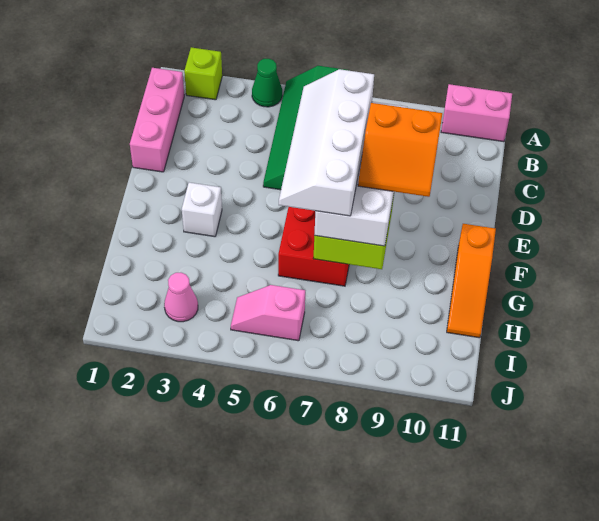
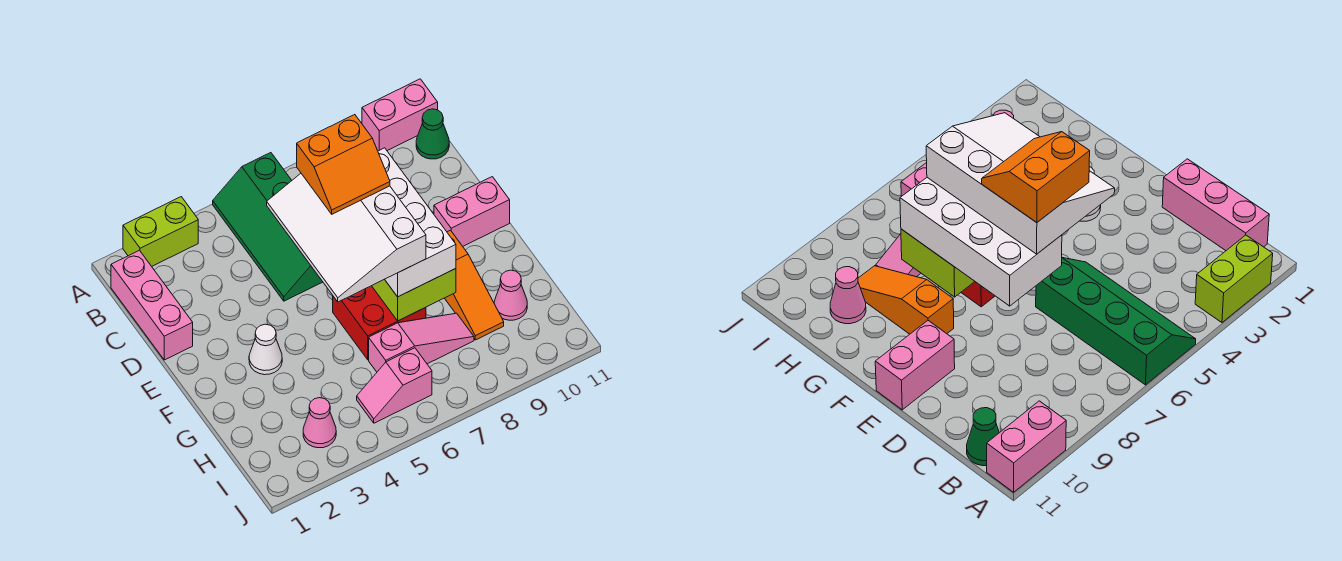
lime 1x1 brick [184,47,222,100] -> lime 1x2 brick [123,197,198,266]
green 1x1 cone [252,59,282,107] -> green 1x1 cone moved to [416,109,449,159]
white 2x4 slope [279,69,374,216] -> white 3x4 slope [267,174,426,302]
orange 2x2 slope [358,103,442,197] -> orange 2x2 slope moved to [297,115,390,214]
none -> pink 1x2 brick [434,177,510,246]
white 1x1 brick [182,183,222,237] -> white 1x1 cone [249,324,282,375]
orange 1x3 slope [447,224,496,338] -> orange 1x3 slope moved to [445,230,504,340]
none -> pink 1x3 slope [369,313,474,372]
none -> pink 1x1 cone [494,270,527,320]

